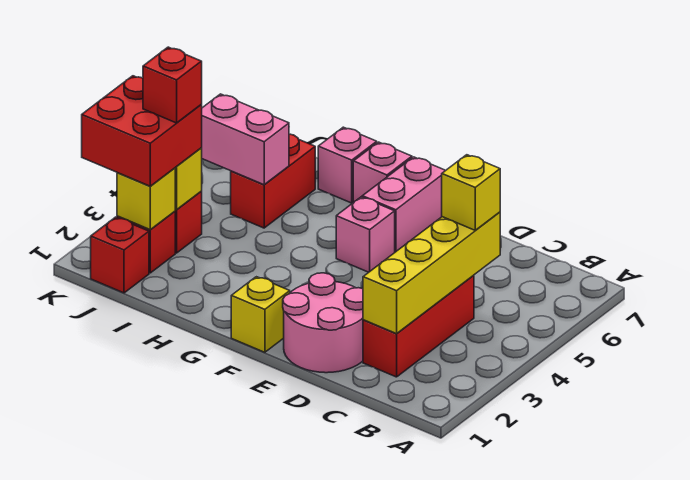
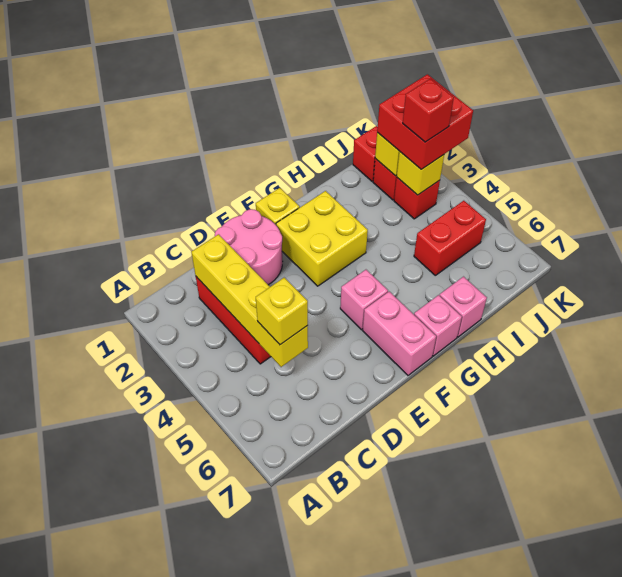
none -> yellow 2x2 brick [276,191,368,286]
red 1x2 brick [231,134,315,228] -> red 1x2 brick turned to [414,201,486,275]
pink 1x2 brick [202,94,289,185] -> none

